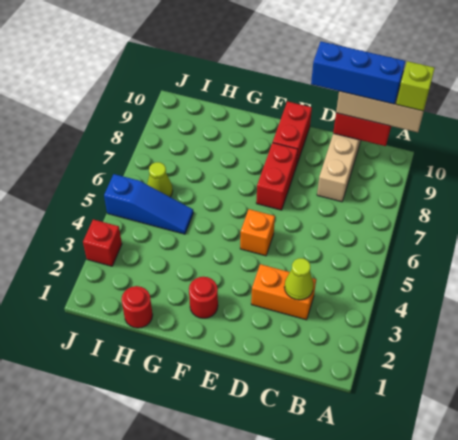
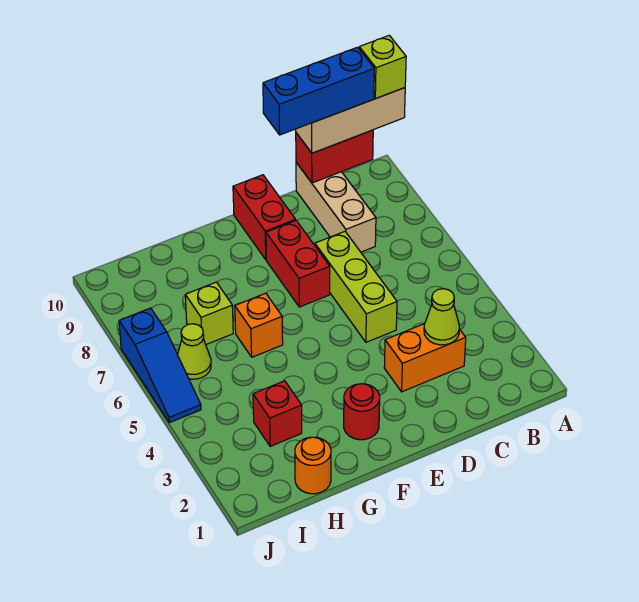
none -> lime 1x3 brick [315,231,397,342]
orange 1x1 brick [240,209,275,256] -> orange 1x1 brick moved to [235,293,283,357]
red 1x1 round brick [122,286,153,328] -> orange 1x1 round brick [295,437,331,494]
blue 1x3 slope [104,174,194,234] -> blue 1x3 slope turned to [119,308,201,423]
none -> lime 1x1 brick [185,282,233,344]
red 1x1 brick [83,219,122,266] -> red 1x1 brick moved to [253,381,302,446]

